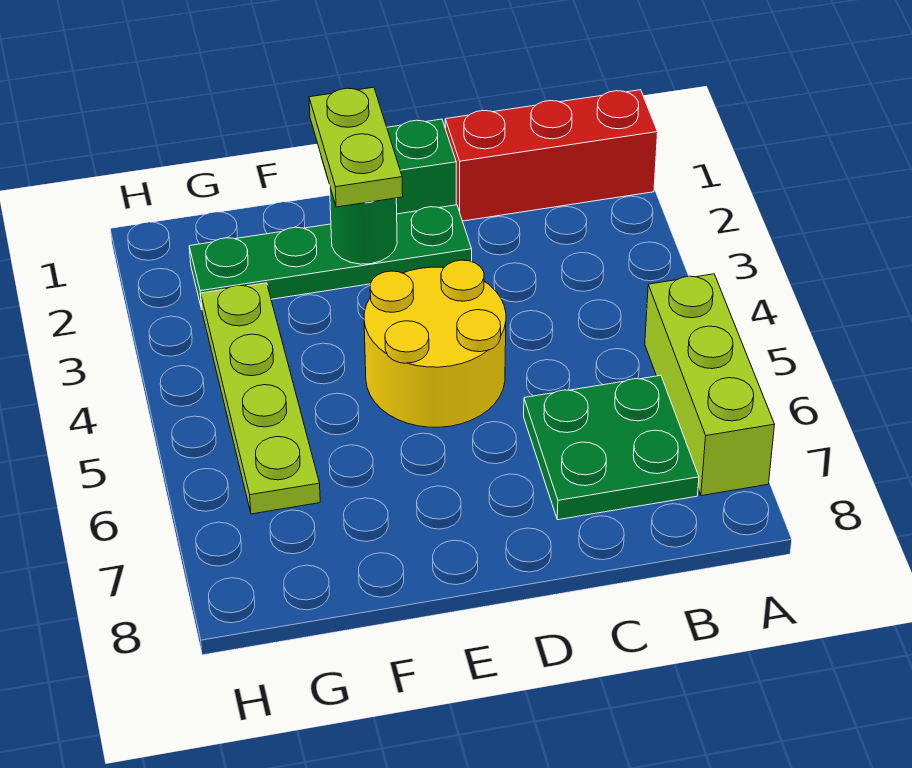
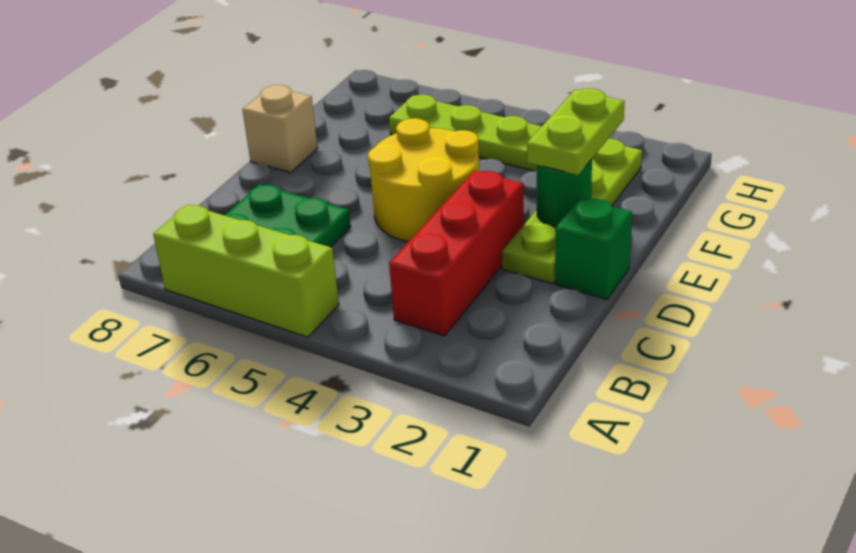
red 1x3 brick [445,90,658,221] -> red 1x3 brick moved to [389,171,524,336]
green 1x4 plate [189,205,472,309] -> lime 1x4 plate [502,139,642,284]
lime 1x2 plate [309,87,403,207] -> lime 1x2 plate turned to [527,89,625,175]
none -> tan 1x1 brick [242,85,318,173]

